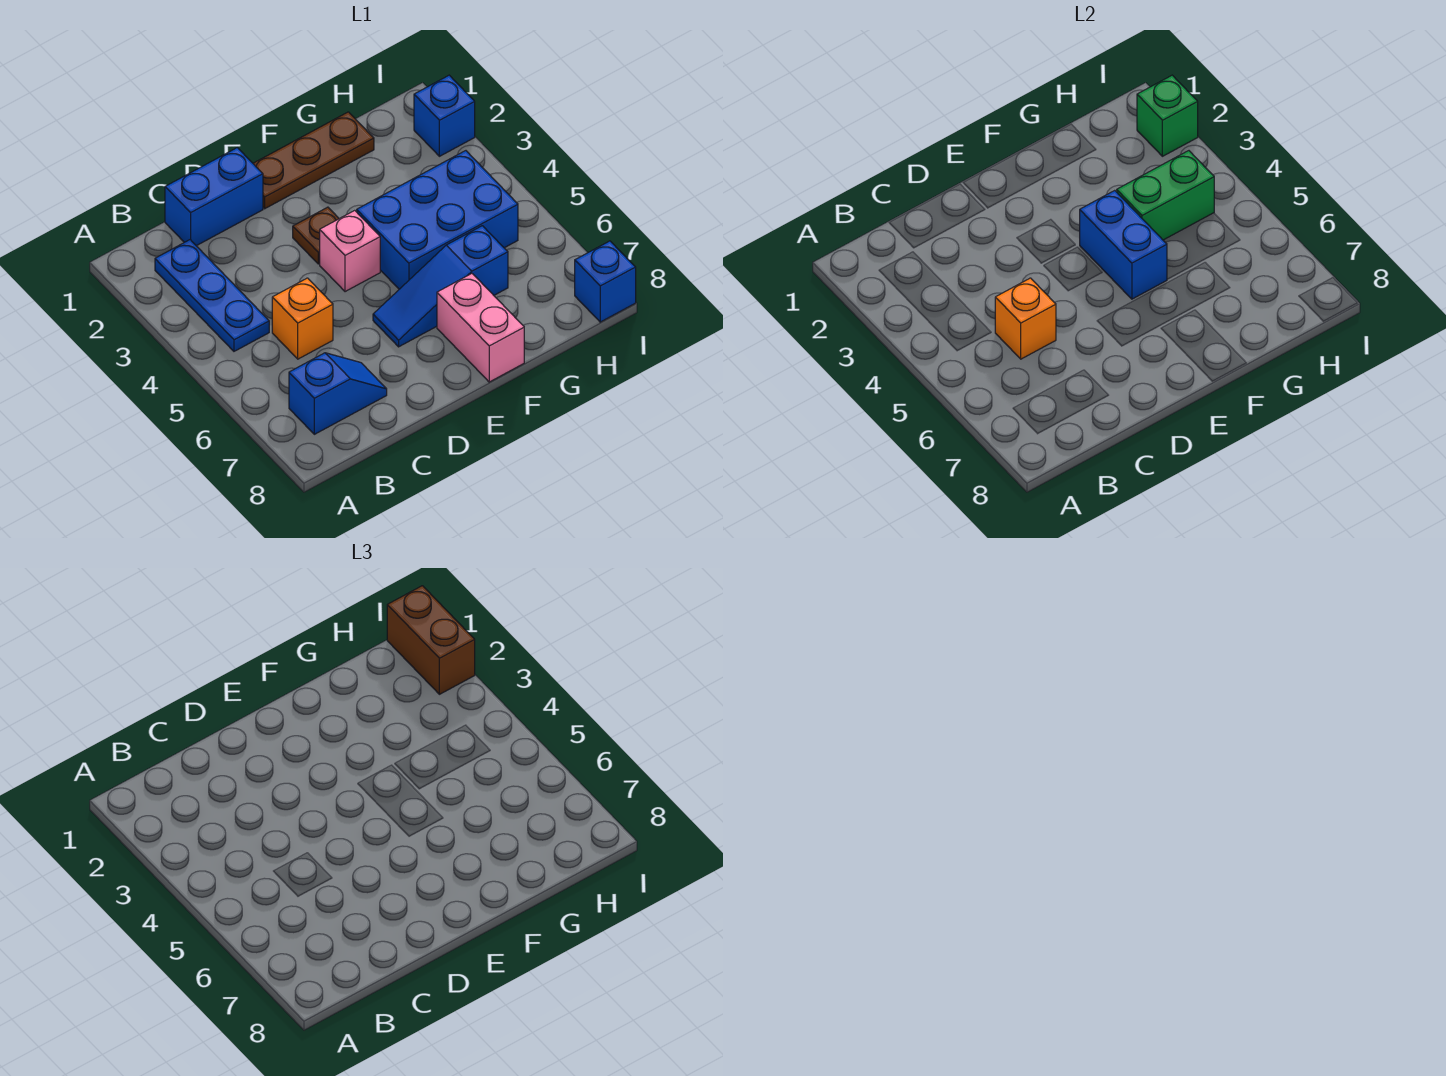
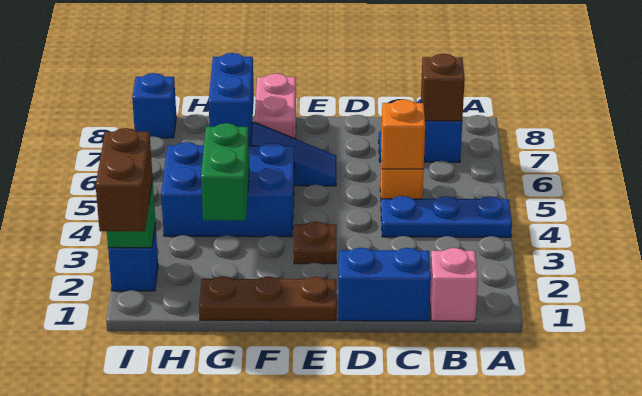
blue 1x3 plate [155,240,269,351] -> blue 1x3 plate turned to [381,196,512,237]
none -> brown 1x1 brick [421,54,465,121]
pink 1x1 brick [320,210,380,292] -> pink 1x1 brick moved to [430,248,478,321]
blue 1x2 brick [1080,190,1167,299] -> blue 1x2 brick moved to [208,53,254,144]
green 1x2 brick [1117,151,1214,240] -> green 1x2 brick turned to [201,123,249,221]

